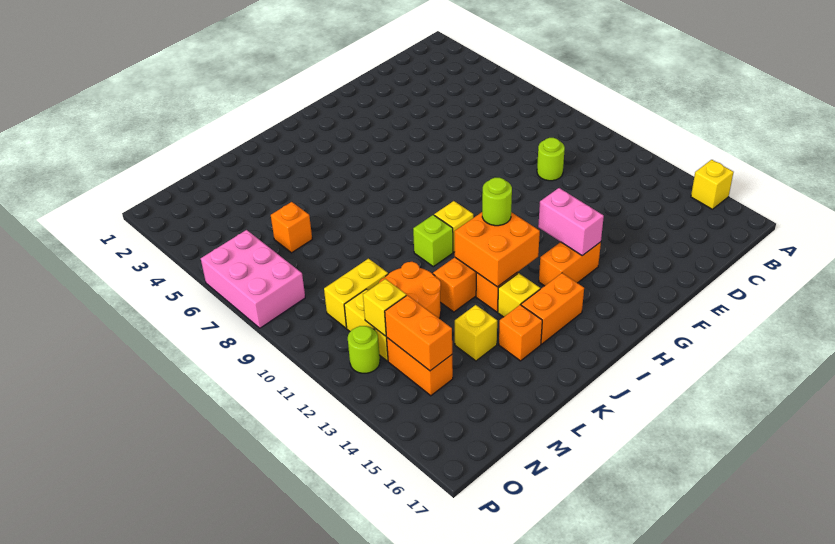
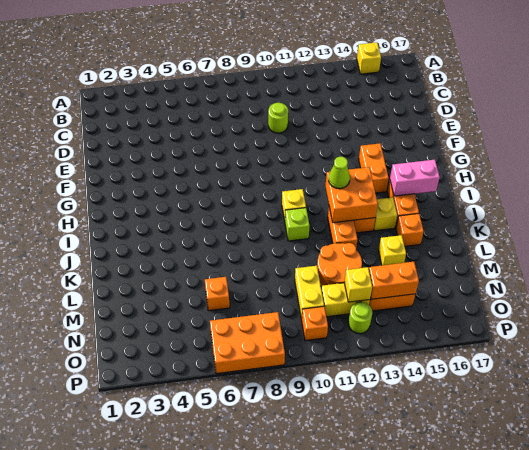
pink 1x2 brick [538,188,604,256] -> pink 1x2 brick moved to [390,160,440,196]
lime 1x1 round brick [482,178,512,226] -> lime 1x1 cone [329,157,350,189]
pink 2x3 brick [201,230,305,328] -> orange 2x3 brick [210,312,285,374]
none -> orange 1x1 brick [301,306,328,341]

